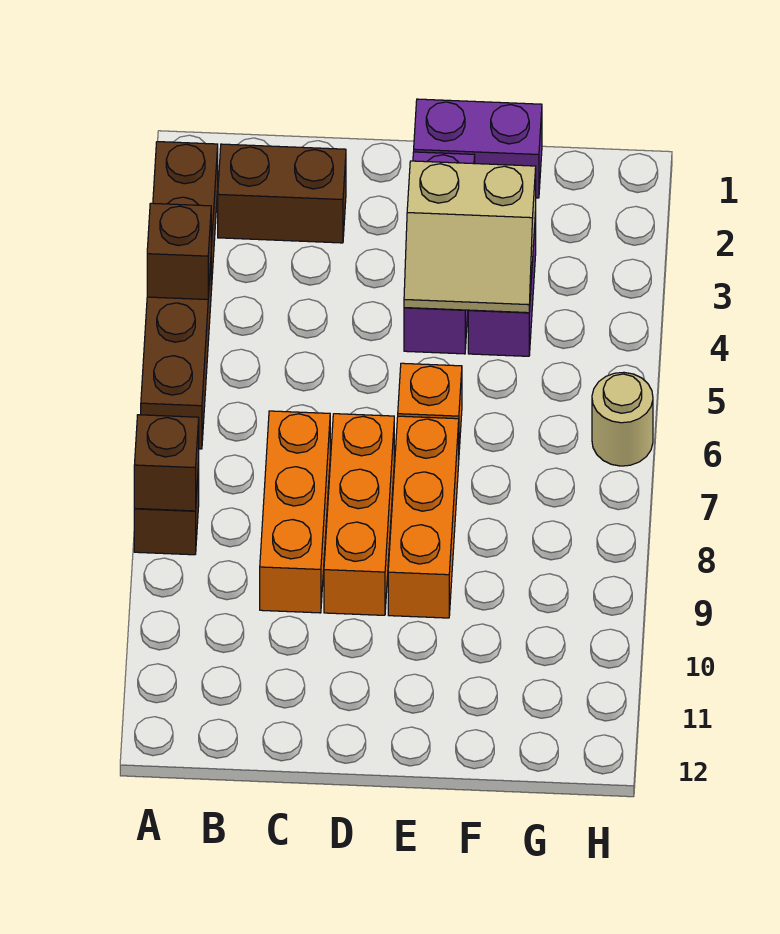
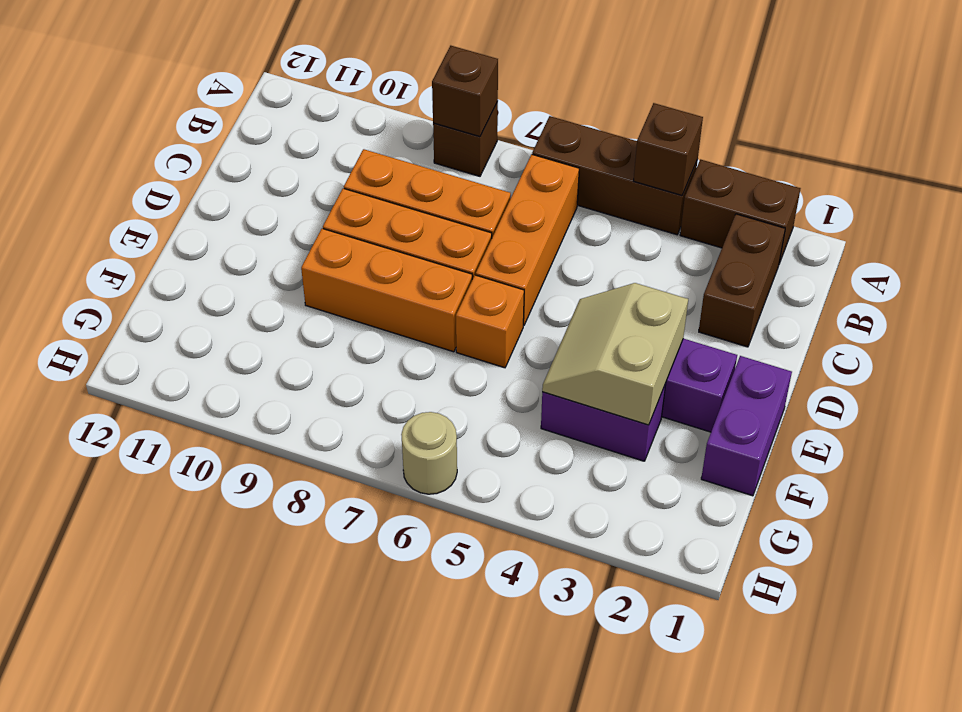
none -> orange 1x3 brick [476,154,579,326]

